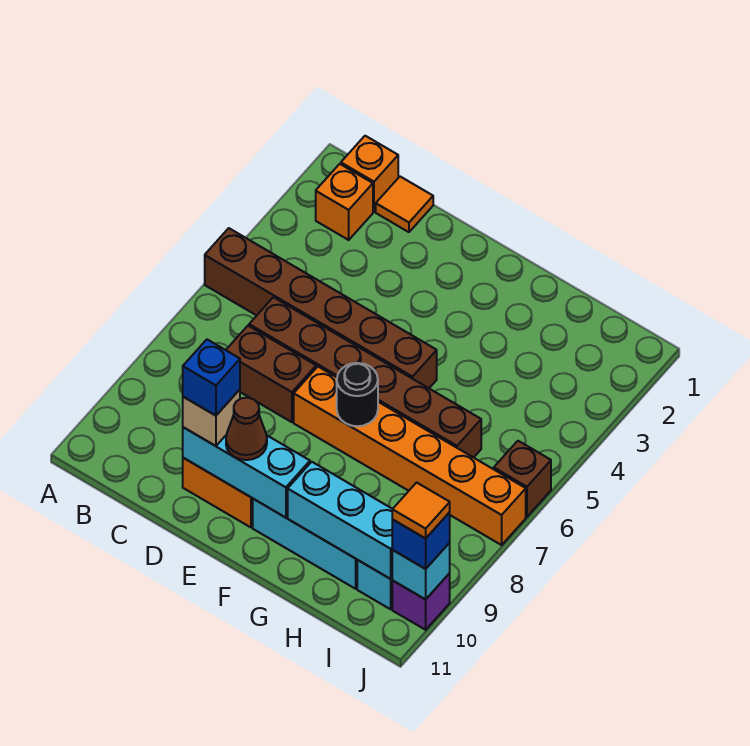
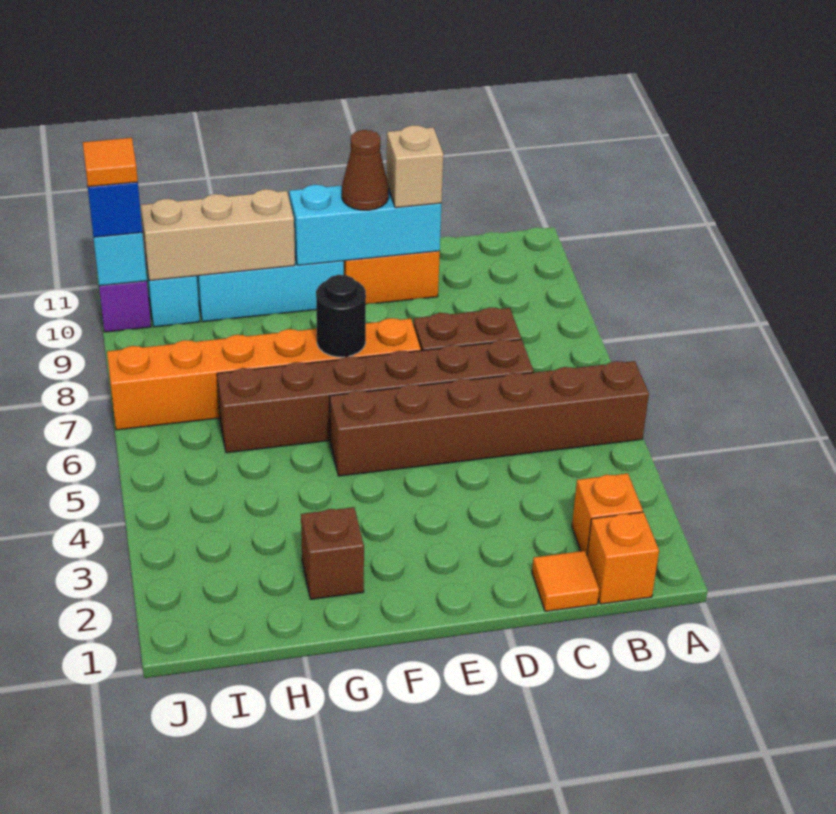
blue 1x1 brick [183,340,240,416] -> none
cyan 1x3 brick [288,462,393,579] -> tan 1x3 brick [141,189,295,281]
brown 1x1 brick [494,441,551,517] -> brown 1x1 brick moved to [301,507,364,599]

